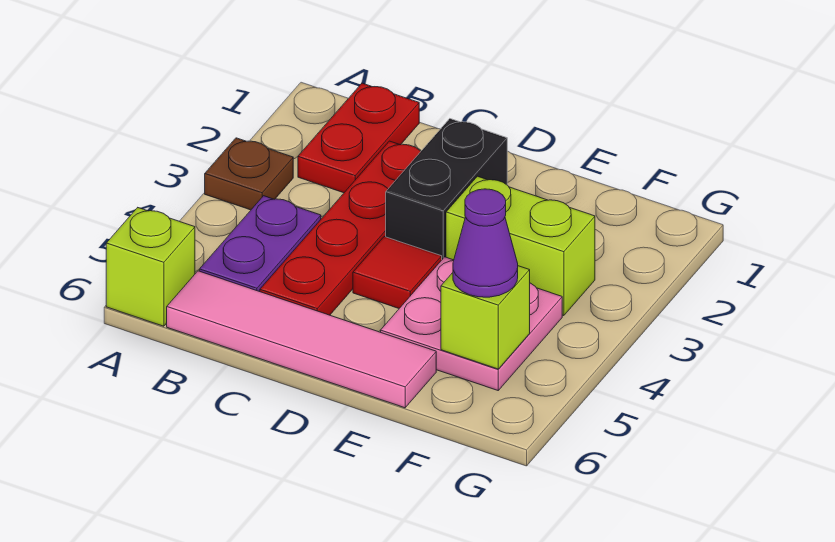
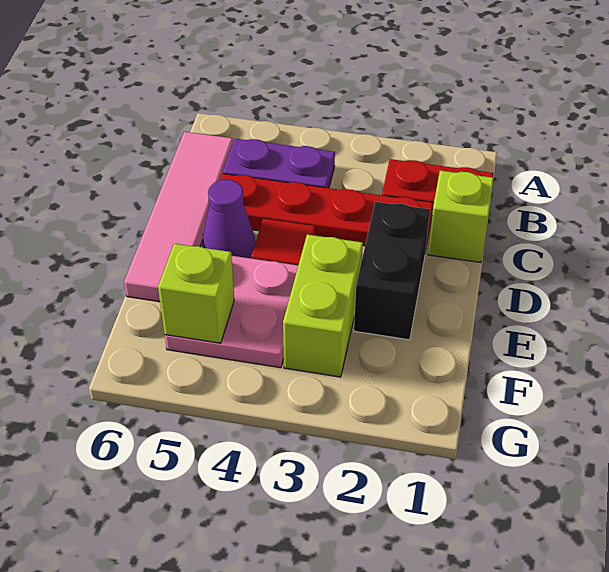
brown 1x1 plate [205,138,293,210] -> none
lime 1x1 brick [106,208,195,326] -> lime 1x1 brick moved to [428,171,494,262]
black 1x2 brick [386,119,507,259] -> black 1x2 brick turned to [354,202,430,340]
purple 1x1 cone [453,189,518,297] -> purple 1x1 cone moved to [202,180,256,258]

